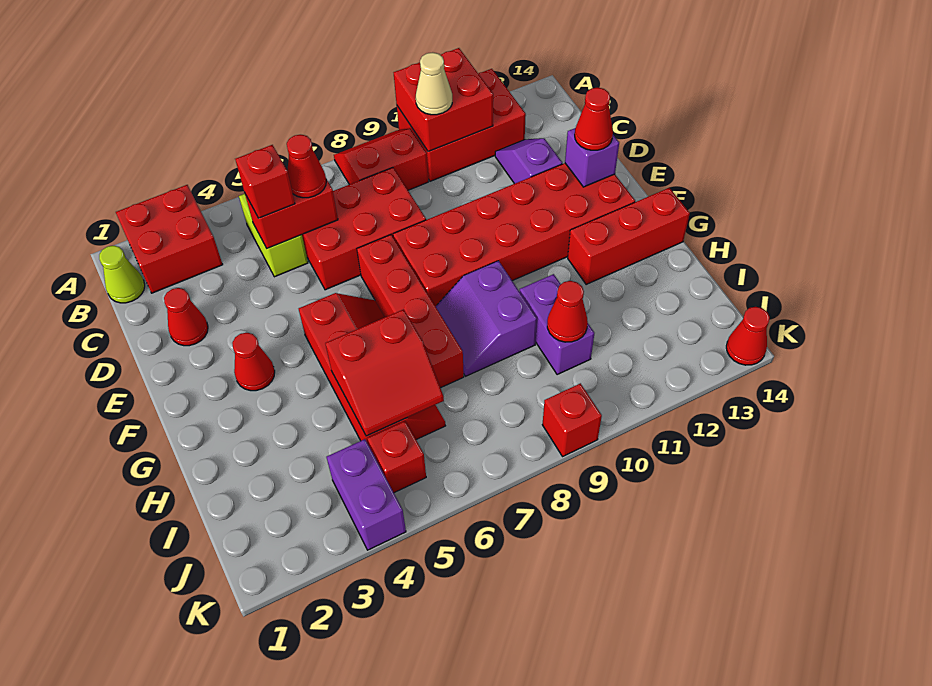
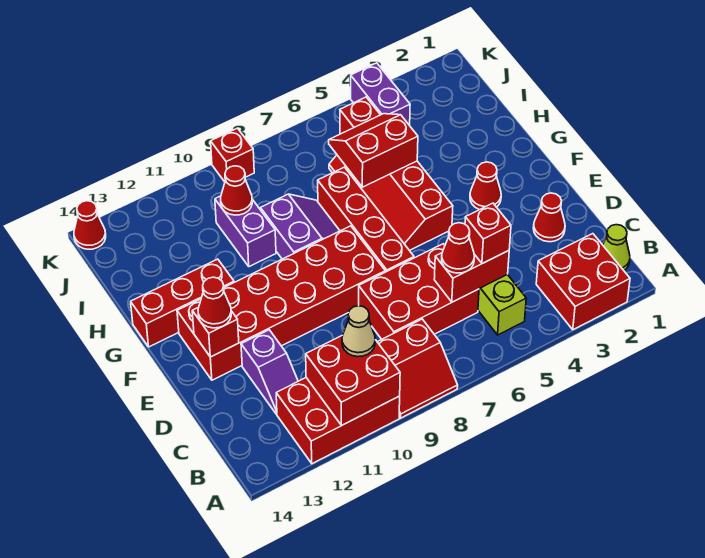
purple 1x1 brick [565,128,619,187] -> red 1x1 brick [192,307,239,357]

